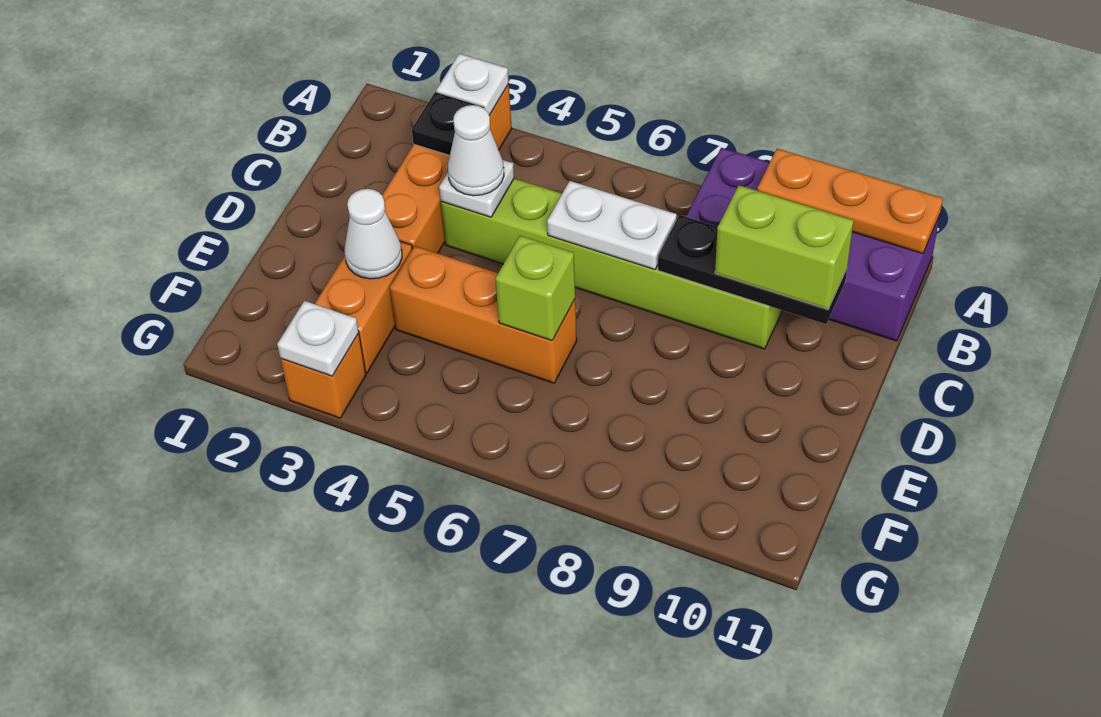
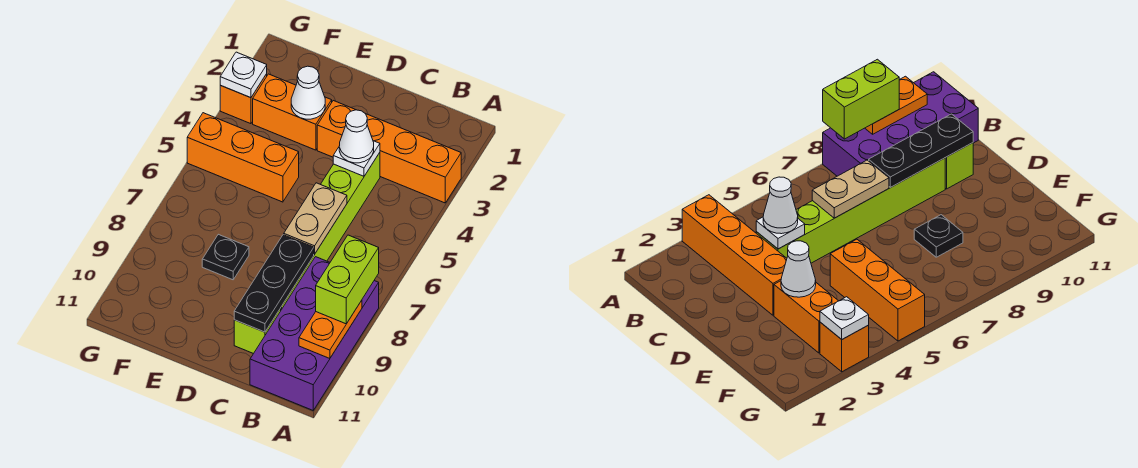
white 1x1 plate [436,54,509,115] -> none
orange 1x3 plate [757,149,943,254] -> orange 1x2 plate [299,300,362,359]
black 1x1 plate [412,92,484,155] -> black 1x1 plate moved to [202,234,249,280]
white 1x2 plate [547,181,677,269] -> tan 1x2 plate [284,183,347,254]
lime 1x2 brick [715,185,854,309] -> lime 1x2 brick moved to [316,235,379,324]
orange 1x3 brick [390,246,577,383] -> orange 1x3 brick turned to [187,113,299,202]
lime 1x1 brick [495,236,575,341] -> lime 1x1 brick moved to [234,308,281,354]

